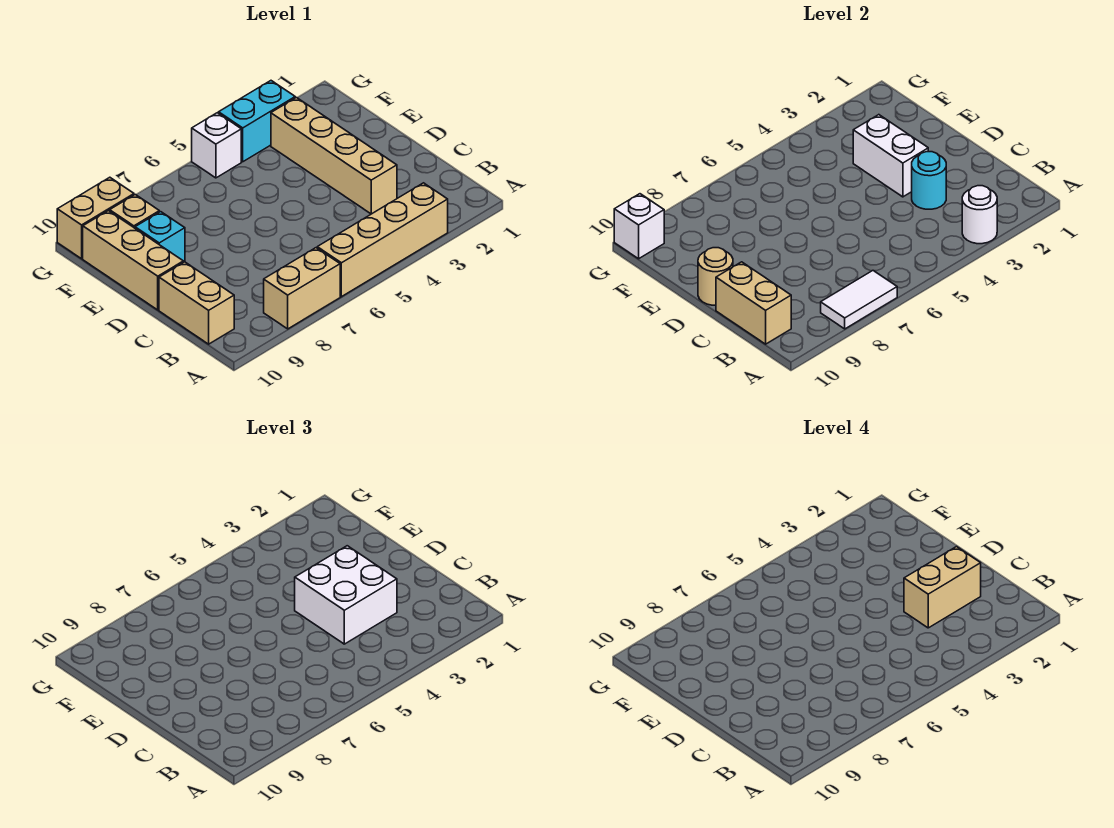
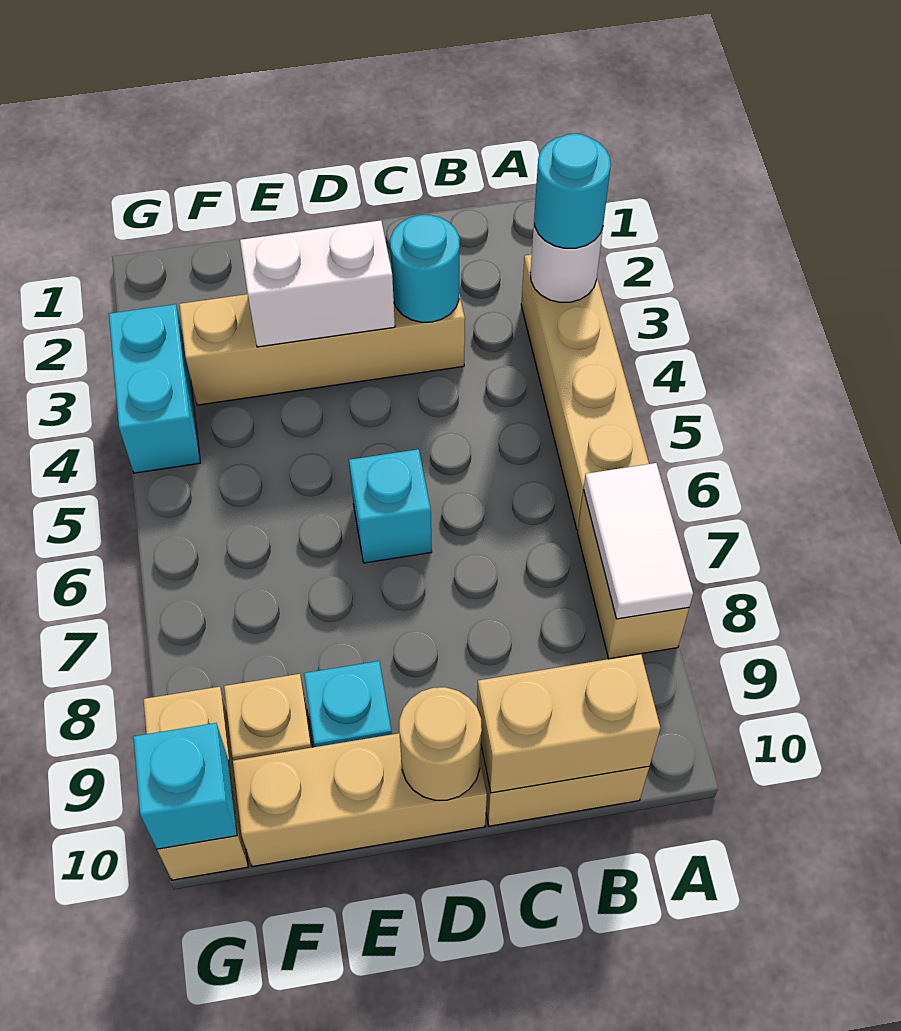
none -> cyan 1x1 round brick [534,134,611,248]
tan 1x2 brick [904,547,981,628] -> none
white 2x2 brick [295,546,397,644] -> none
none -> cyan 1x1 brick [349,449,432,563]
white 1x1 brick [192,113,241,178] -> none
white 1x1 brick [614,194,664,259] -> cyan 1x1 brick [133,723,237,849]

